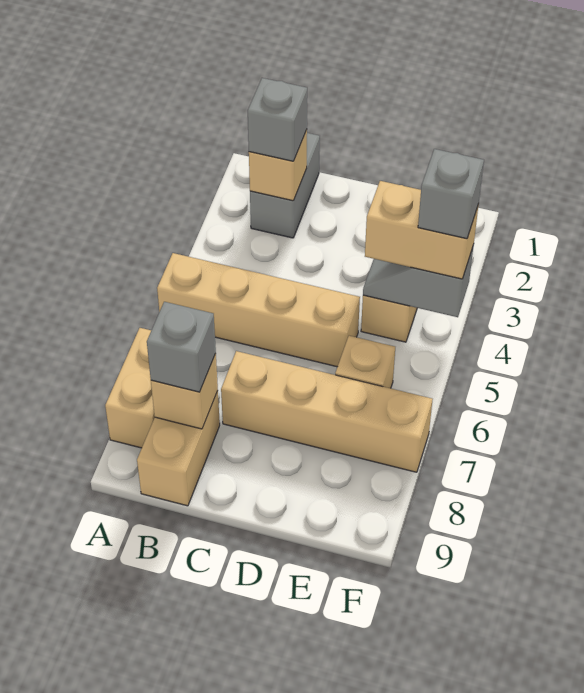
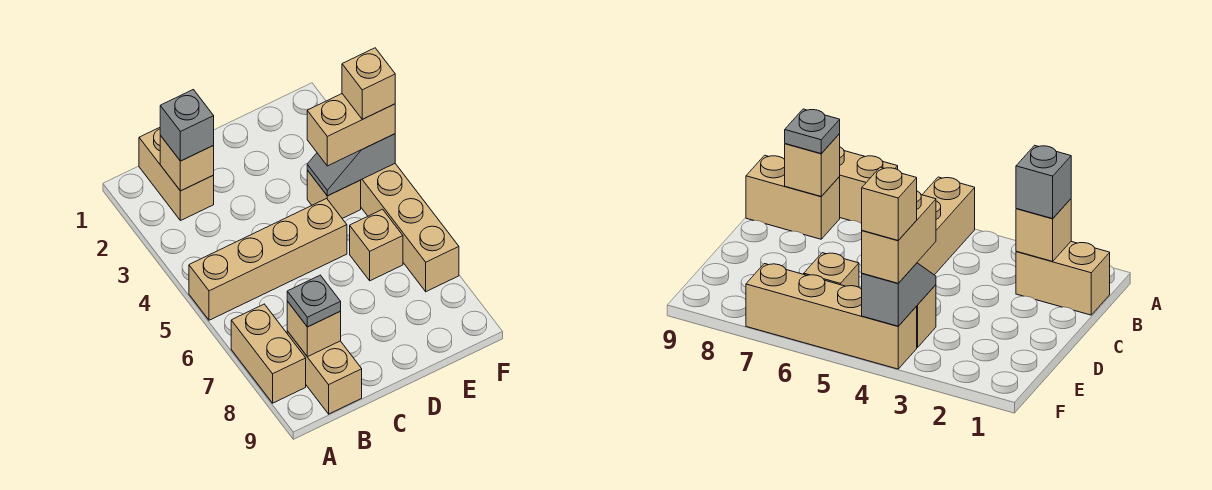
grey 1x2 brick [250,133,320,238] -> tan 1x2 brick [139,128,214,221]
grey 1x1 brick [147,302,216,392] -> grey 1x1 plate [287,275,341,327]
tan 1x4 brick [221,351,433,472] -> tan 1x4 brick turned to [361,164,459,292]
grey 1x1 brick [418,149,484,239] -> tan 1x1 brick [342,48,395,119]

